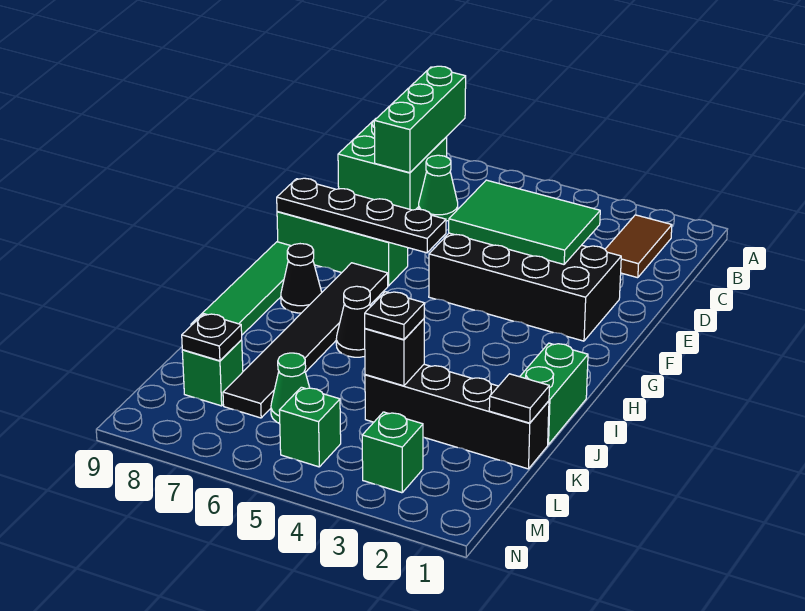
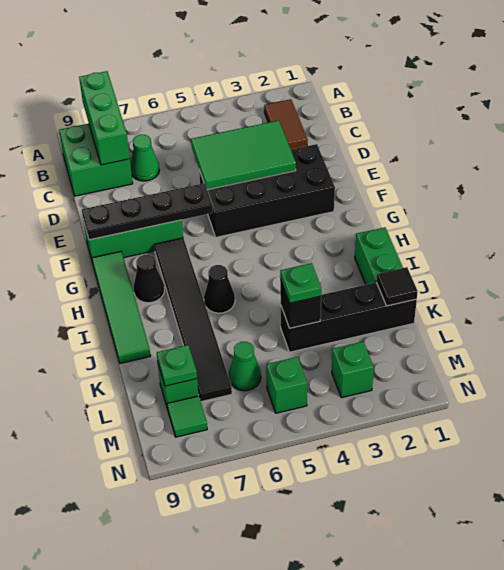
black 1x1 plate [365,292,425,340] -> green 1x1 plate [280,263,321,303]
black 1x1 plate [182,314,242,361] -> green 1x1 plate [157,345,197,386]
none -> green 1x1 tile [167,396,207,437]

